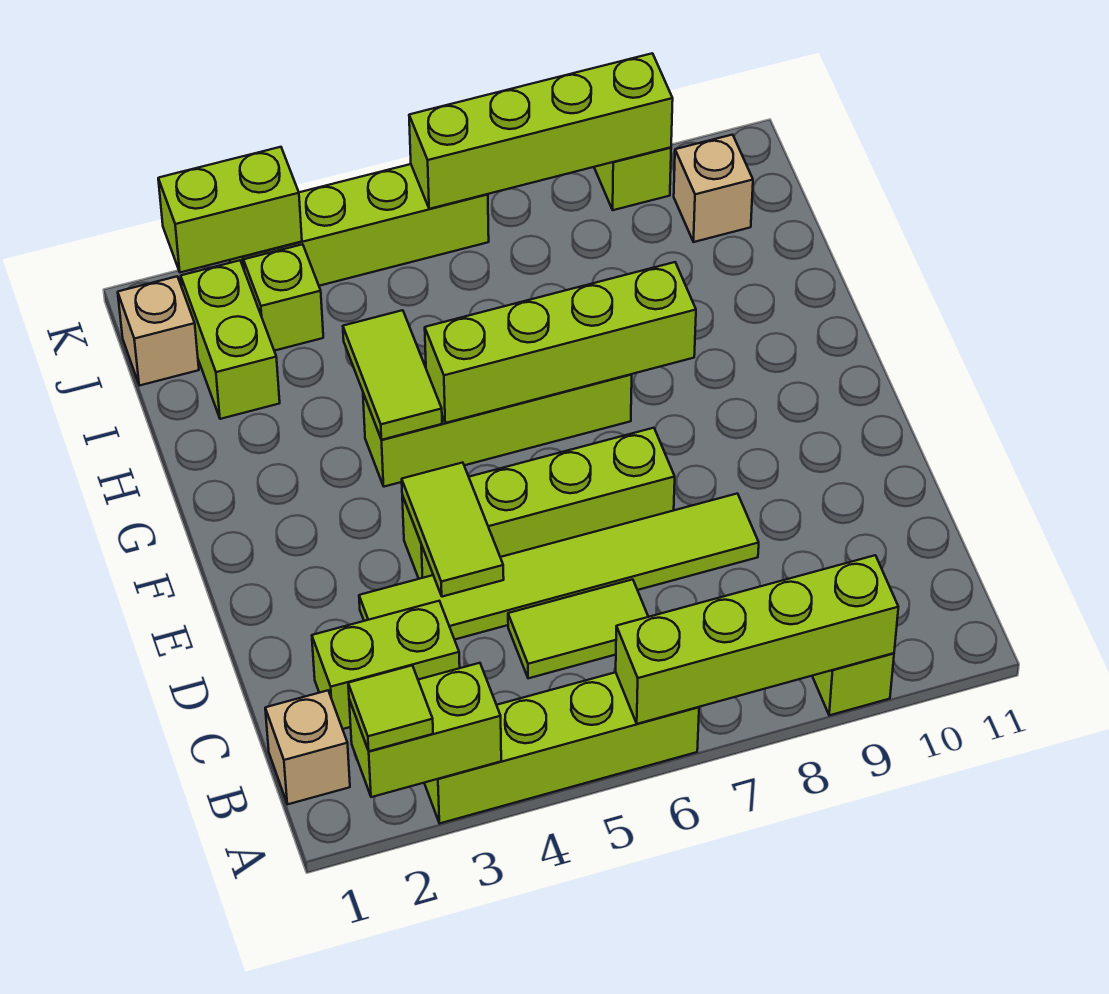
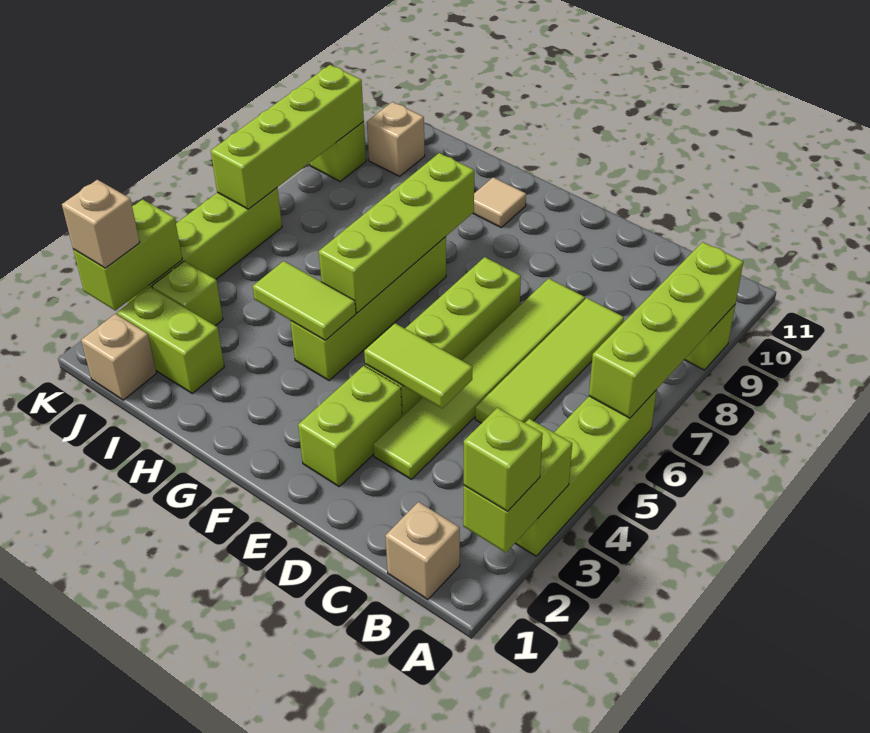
lime 1x1 tile [348,666,433,751] -> lime 1x1 brick [464,408,543,511]
lime 1x2 brick [312,601,460,729] -> lime 1x2 brick moved to [298,366,402,486]
lime 1x2 tile [508,579,648,678] -> lime 1x4 tile [475,298,624,423]
none -> tan 1x1 tile [473,177,526,227]
none -> tan 1x1 brick [62,180,140,268]

